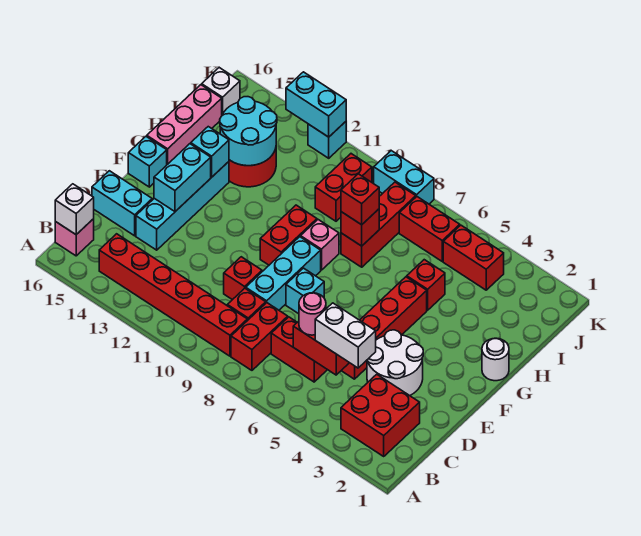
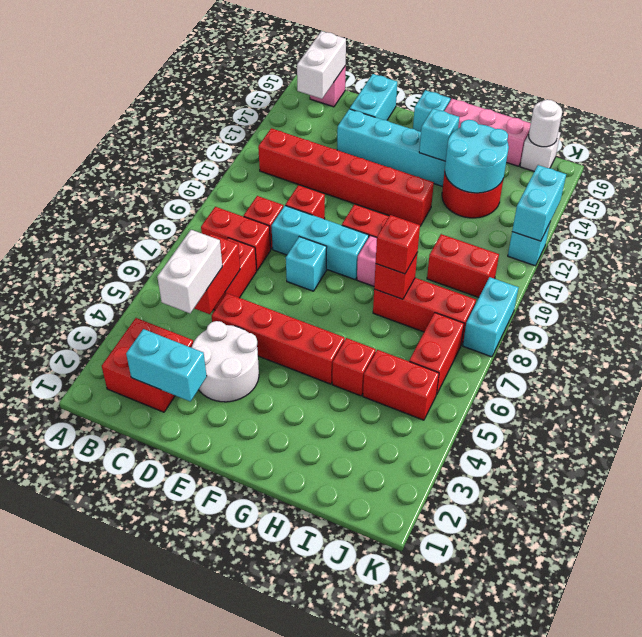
red 1x6 brick [99,234,247,356] -> red 1x6 brick turned to [258,128,434,226]
white 1x1 brick [55,184,94,235] -> white 1x2 brick [297,31,346,99]
pink 1x1 round brick [299,293,326,335] -> none
cyan 1x2 brick [154,144,211,211] -> cyan 1x2 brick moved to [126,329,207,402]
white 1x1 round brick [482,338,509,381] -> white 1x1 round brick moved to [529,100,562,147]
red 1x2 brick [443,225,504,290] -> red 1x2 brick turned to [363,350,439,420]

